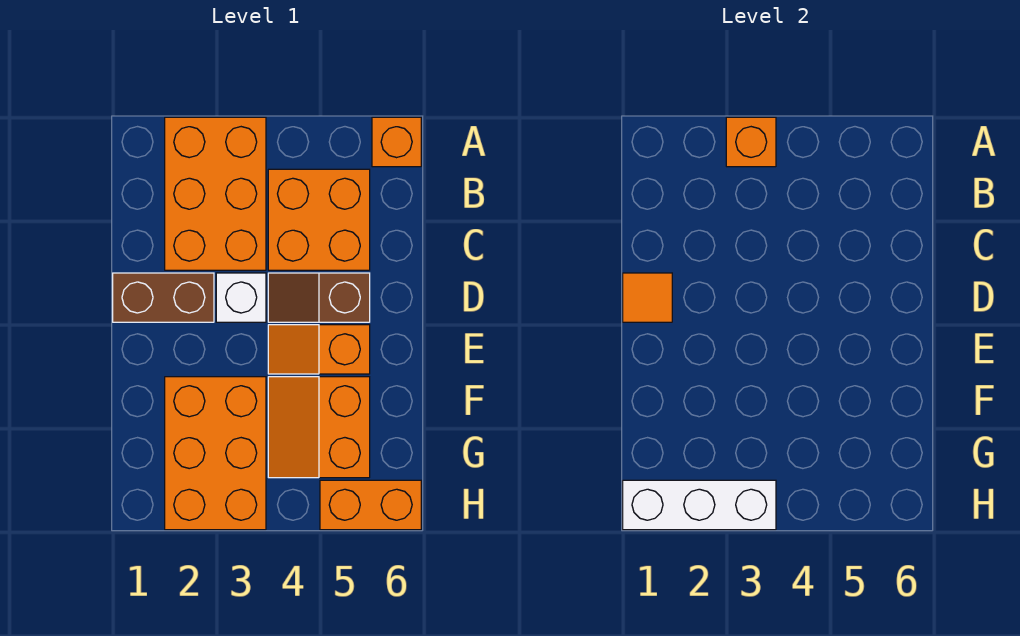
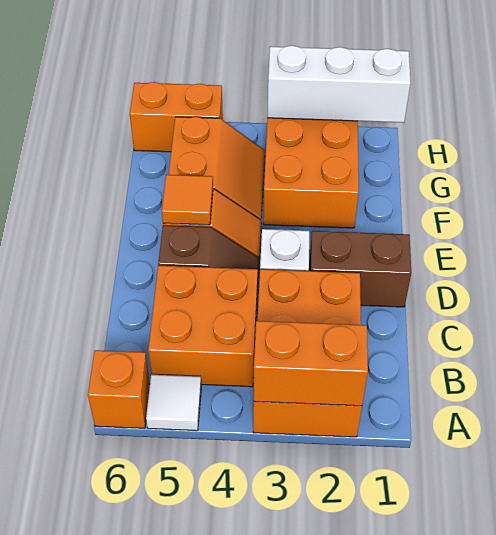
orange 1x1 brick [726,117,776,167] -> orange 1x2 brick [254,321,368,406]
none -> white 1x1 tile [146,375,201,431]
orange 1x1 tile [623,273,672,322] -> orange 1x1 tile moved to [162,175,213,225]

